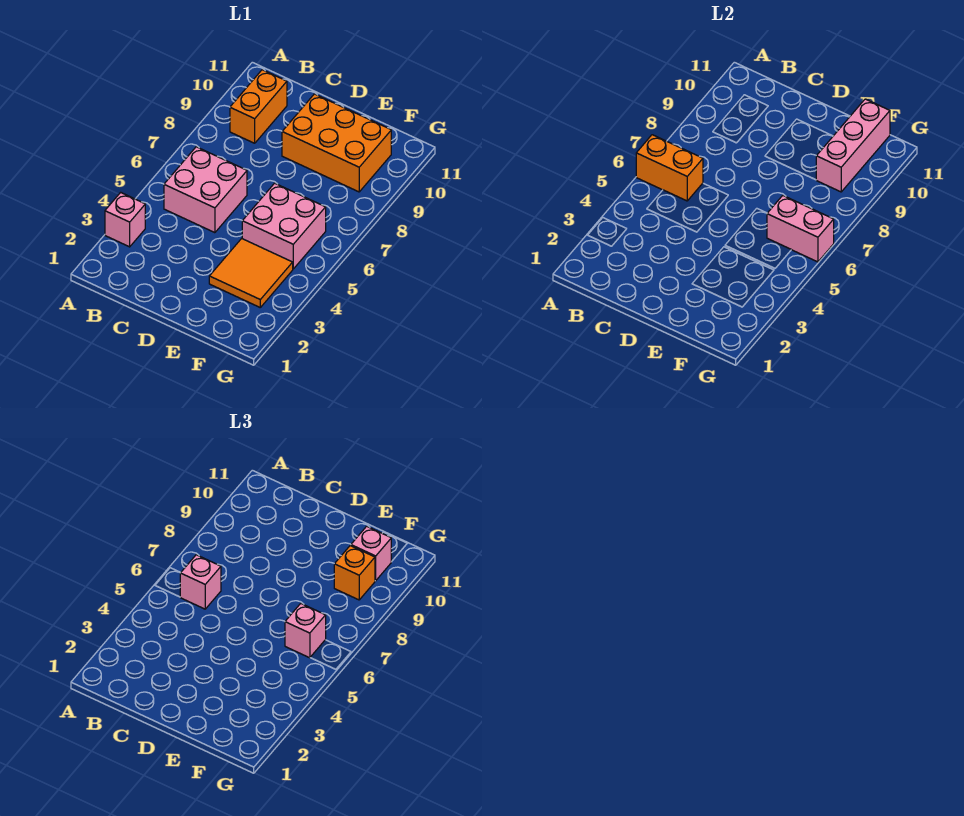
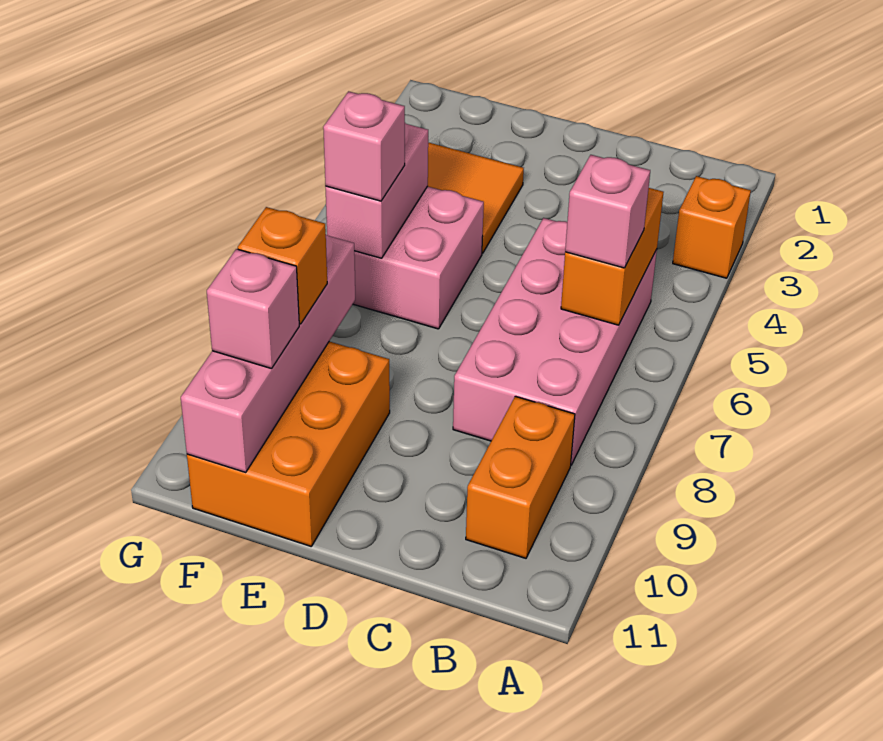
pink 1x1 brick [105,192,145,247] -> orange 1x1 brick [673,176,751,278]
orange 1x2 brick [636,135,703,201] -> orange 1x2 brick turned to [561,188,663,325]
pink 2x2 brick [164,147,247,233] -> pink 2x4 brick [453,218,657,465]
orange 2x3 brick [282,94,391,192] -> orange 2x3 brick turned to [187,341,390,546]
pink 1x2 brick [767,196,834,262] -> pink 1x2 brick turned to [326,123,428,258]
pink 1x3 brick [816,99,890,192] -> pink 1x4 brick [181,235,355,472]

